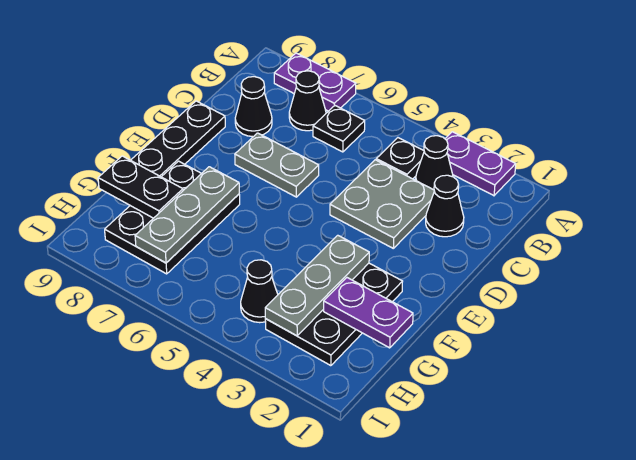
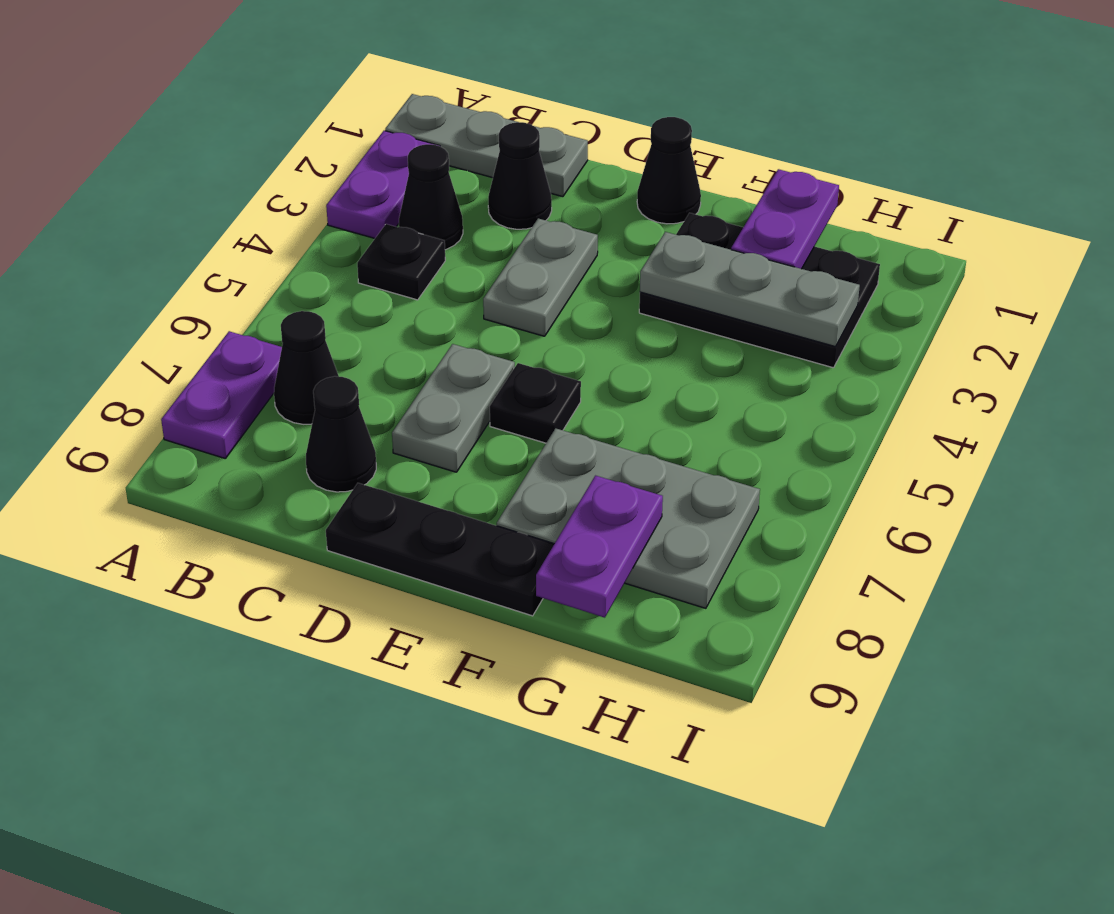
black 1x1 plate [313,106,365,152] -> black 1x1 plate moved to [490,363,581,443]
grey 2x2 plate [330,160,434,248] -> grey 1x2 plate [483,218,598,336]
black 2x3 plate [105,161,240,274] -> grey 2x3 plate [497,428,760,608]
grey 1x3 plate [135,167,239,263] -> grey 1x3 plate moved to [385,94,588,197]
black 1x2 plate [98,156,183,218] -> purple 1x2 plate [536,476,663,618]
black 1x1 cone [241,260,278,323] -> black 1x1 cone moved to [637,117,701,224]

